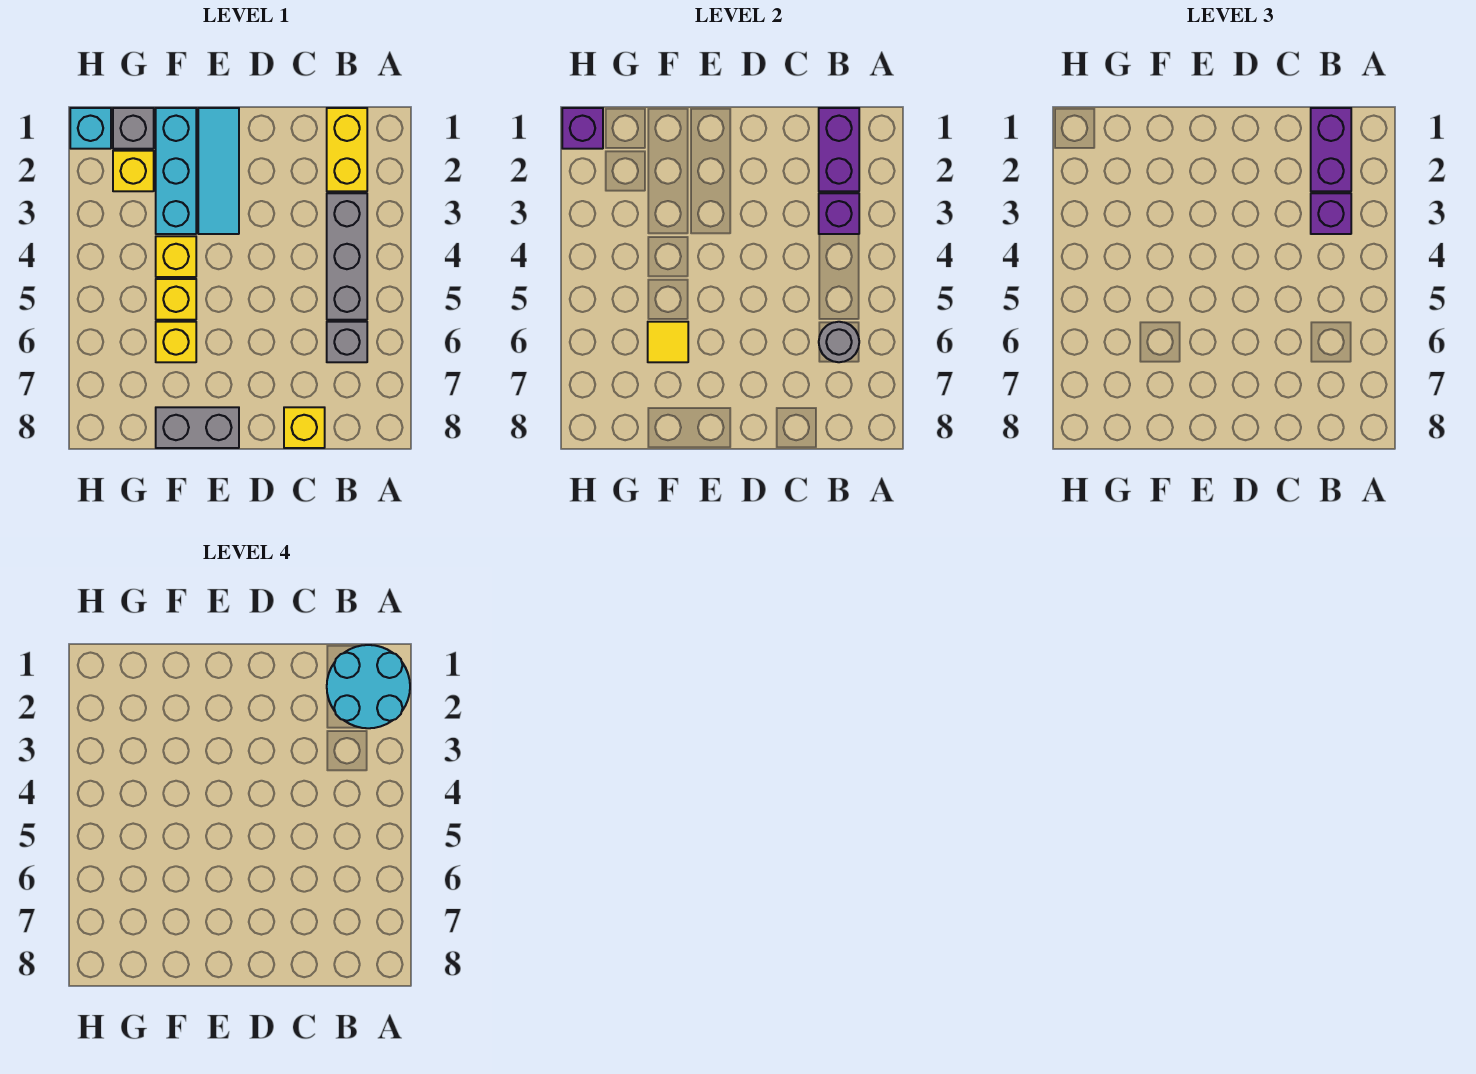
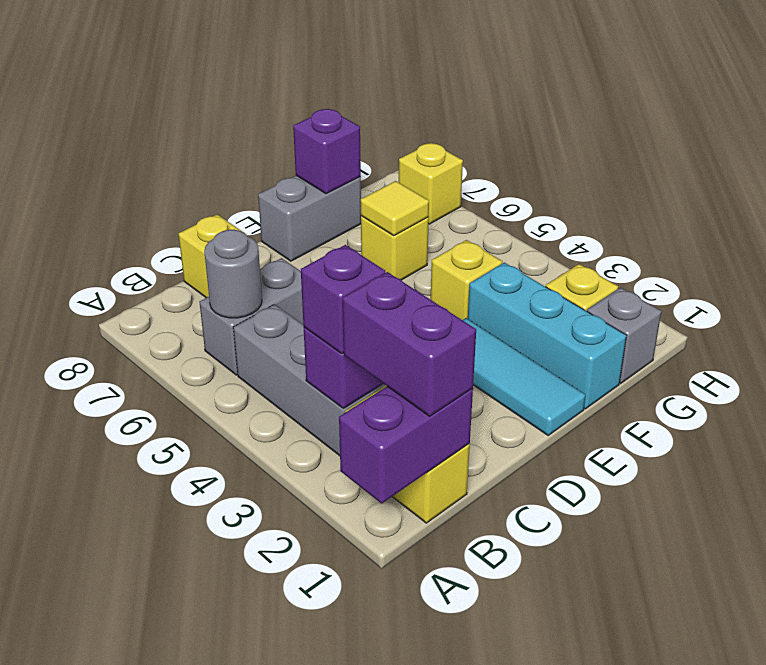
cyan 2x2 round brick [327,645,410,728] -> none
purple 1x2 brick [819,108,859,191] -> purple 1x2 brick turned to [339,387,473,503]
grey 1x1 brick [327,322,367,362] -> grey 1x2 brick [200,258,303,375]
yellow 1x1 brick [156,279,196,320] -> yellow 1x1 brick moved to [399,143,463,224]
cyan 1x1 brick [70,108,111,149] -> none
purple 1x1 brick [562,108,603,149] -> purple 1x1 brick moved to [293,109,361,194]

